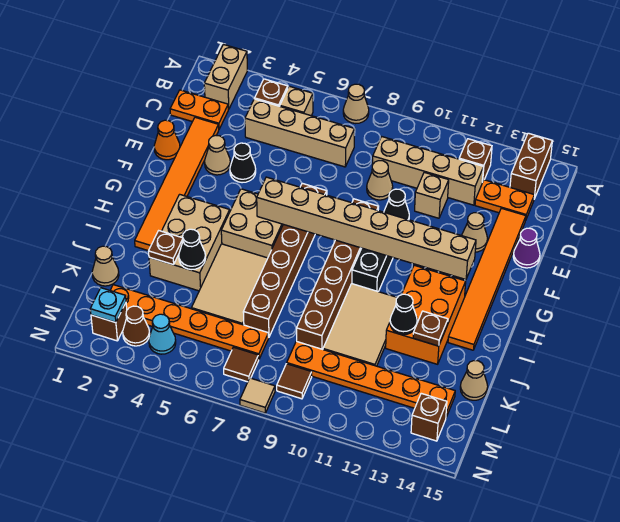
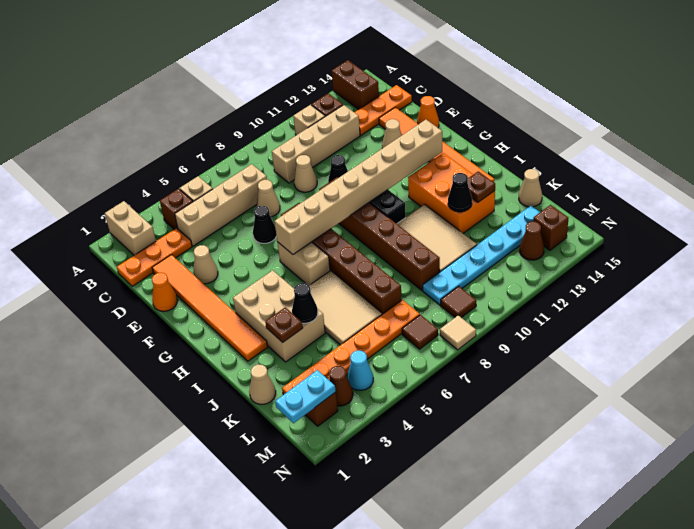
tan 1x1 cone [343,84,369,124] -> tan 1x1 cone moved to [256,180,280,217]
orange 1x2 plate [170,90,228,129] -> orange 1x3 plate [117,228,192,286]
orange 1x2 plate [475,180,534,219] -> orange 1x3 plate [355,85,412,135]
tan 1x1 brick [415,172,449,218] -> tan 1x1 brick moved to [293,105,325,135]
black 1x1 cone [230,143,256,183] -> black 1x1 cone moved to [253,206,276,243]
purple 1x1 cone [513,228,540,268] -> orange 1x1 cone [417,96,439,127]
tan 2x2 brick [221,189,283,258] -> tan 1x2 brick [277,242,330,285]
orange 1x6 plate [287,341,455,417] -> cyan 1x6 plate [423,206,540,305]
cyan 1x1 plate [90,288,126,323] -> cyan 1x2 plate [275,370,336,423]
none -> brown 1x1 cone [520,222,544,260]

